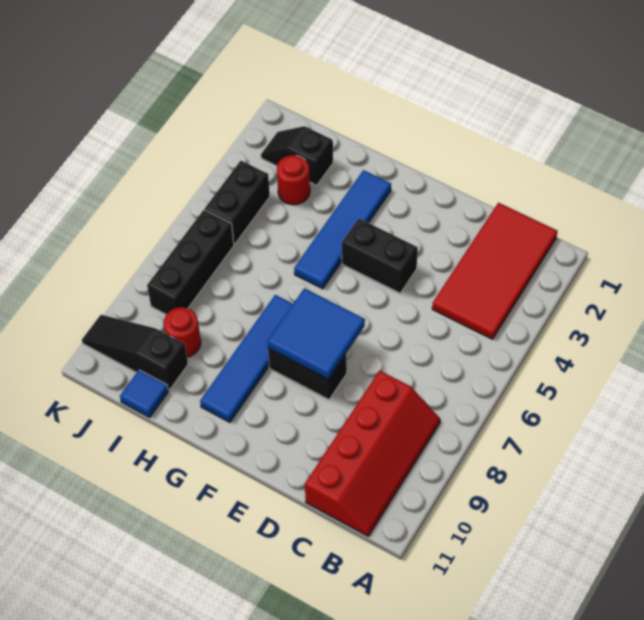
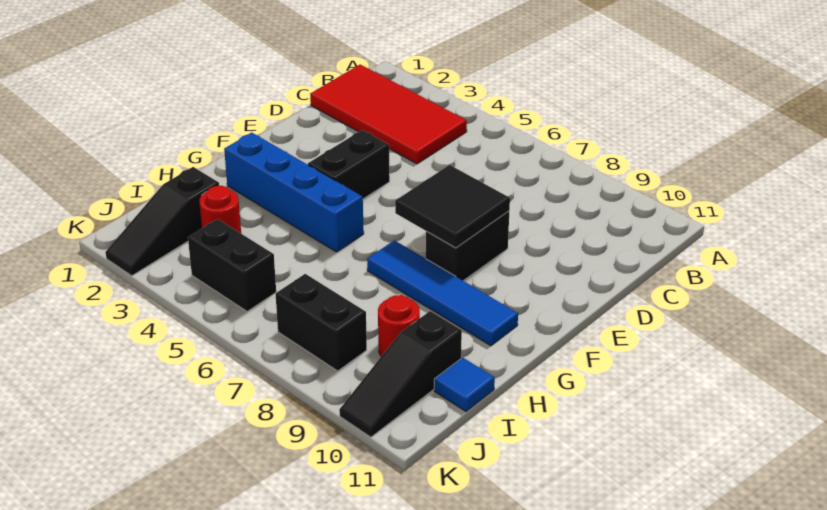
red 2x4 slope [305,371,440,536] -> none
blue 2x2 tile [267,288,365,379] -> black 2x2 tile [395,165,510,248]
blue 1x4 tile [294,170,391,289] -> blue 1x4 brick [224,132,364,252]
black 1x2 slope [261,126,333,185] -> black 1x3 slope [105,167,219,276]
black 1x3 brick [147,210,234,314] -> black 1x2 brick [276,274,367,371]

